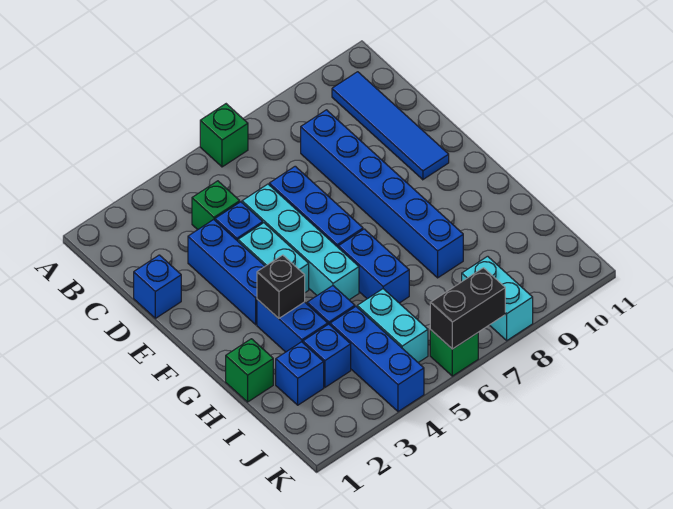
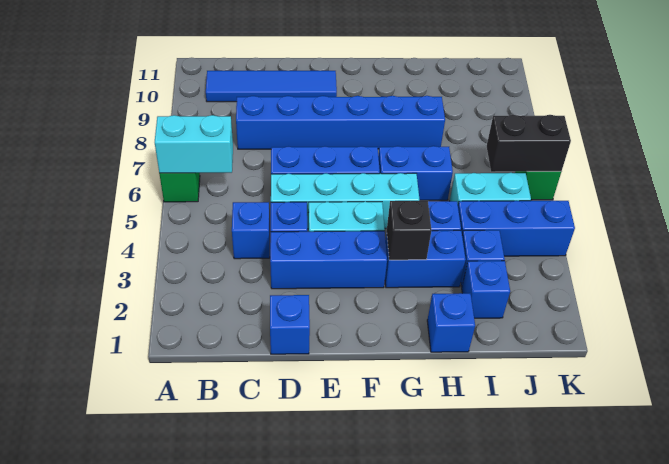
green 1x1 brick [192,181,240,230] -> blue 1x1 brick [232,202,270,259]
green 1x1 brick [226,339,273,402] -> blue 1x1 brick [427,293,475,352]
cyan 1x2 brick [462,256,533,340] -> cyan 1x2 brick moved to [155,115,233,173]
black 1x2 brick [430,268,505,349] -> black 1x2 brick turned to [487,115,571,172]

